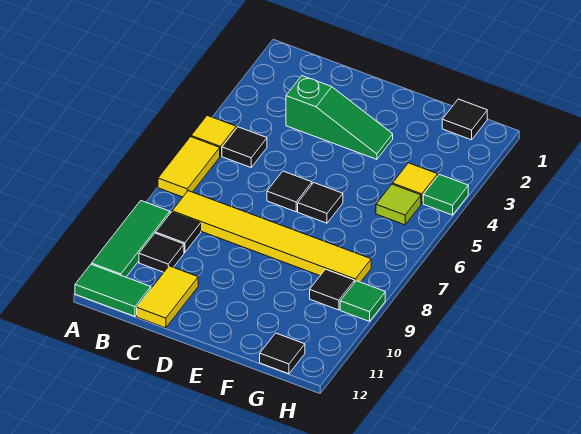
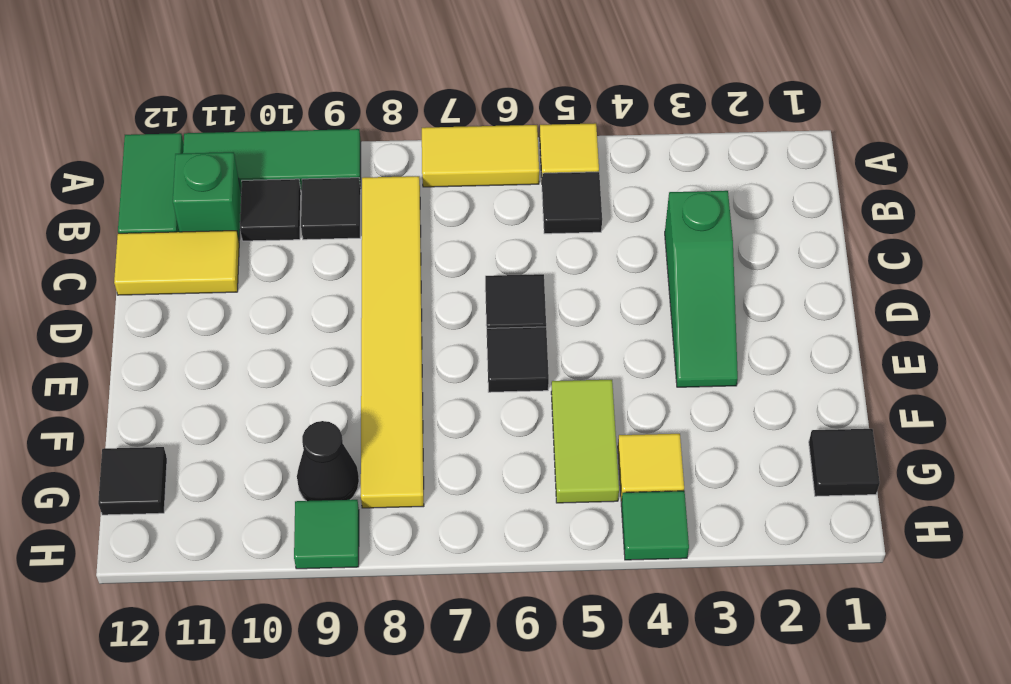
none -> green 1x1 brick [173,152,241,239]
lime 1x1 tile [376,184,421,225] -> lime 1x2 tile [551,380,619,503]
black 1x1 tile [310,269,355,310] -> black 1x1 cone [297,421,359,501]

